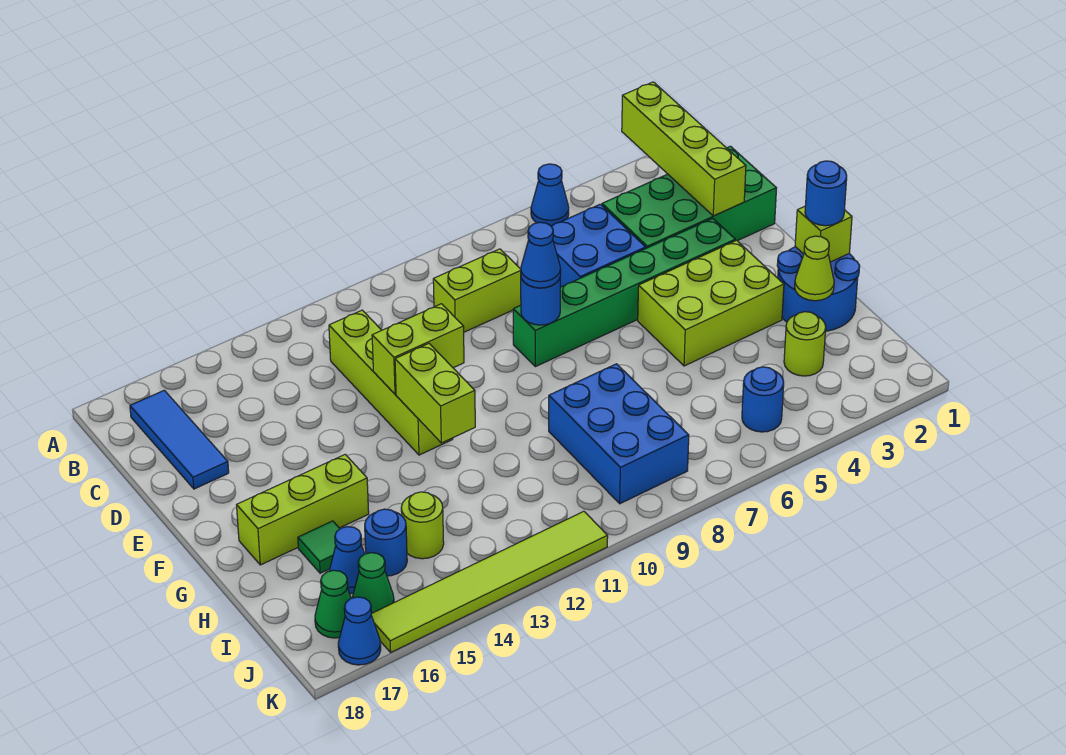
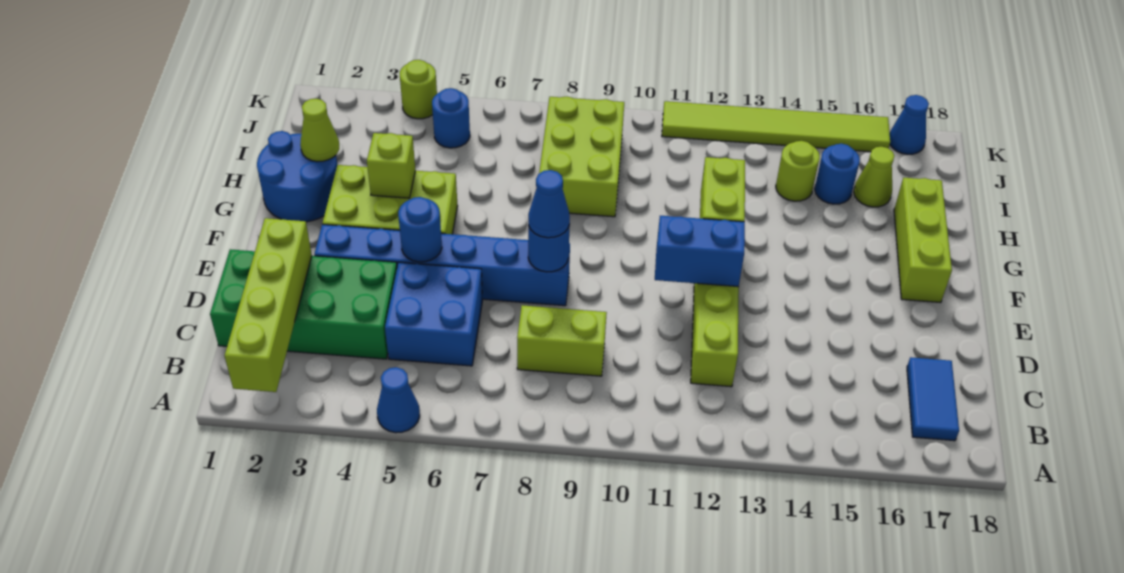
blue 1x3 tile [130,390,229,489] -> blue 1x2 tile [907,357,959,441]
green 1x6 brick [513,218,735,367] -> blue 1x6 brick [314,224,570,306]
lime 1x2 brick [372,304,464,394] -> blue 1x2 brick [655,216,745,287]
lime 1x1 brick [795,206,852,262] -> lime 1x1 brick moved to [367,133,416,198]
blue 1x1 round brick [805,161,847,226] -> blue 1x1 round brick moved to [398,197,442,262]
lime 1x3 brick [237,454,369,565] -> lime 1x3 brick turned to [894,178,952,303]
blue 2x3 brick [549,364,689,504] -> lime 2x3 brick [539,97,624,217]
green 1x1 tile [298,521,340,573] -> none
lime 1x1 round brick [784,312,826,376] -> lime 1x1 round brick moved to [400,60,437,119]
blue 1x1 cone [329,527,364,594] -> lime 1x1 cone [854,147,894,207]
green 1x1 cone [352,553,394,614] -> none
green 1x1 cone [315,570,351,638] -> none

